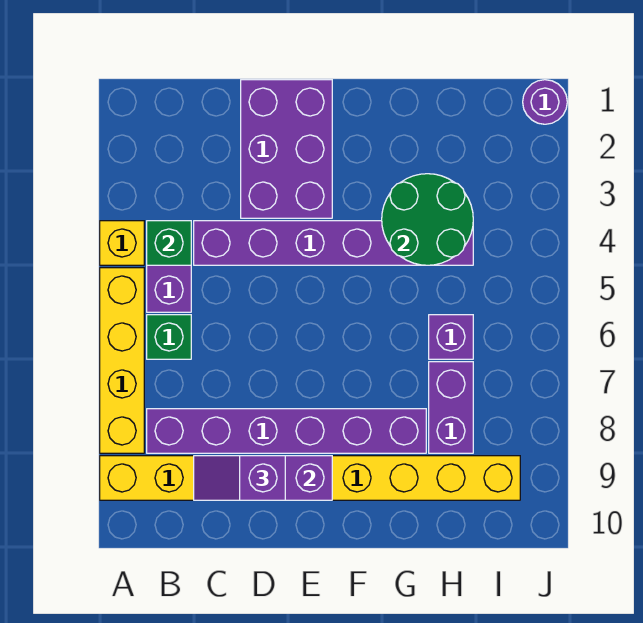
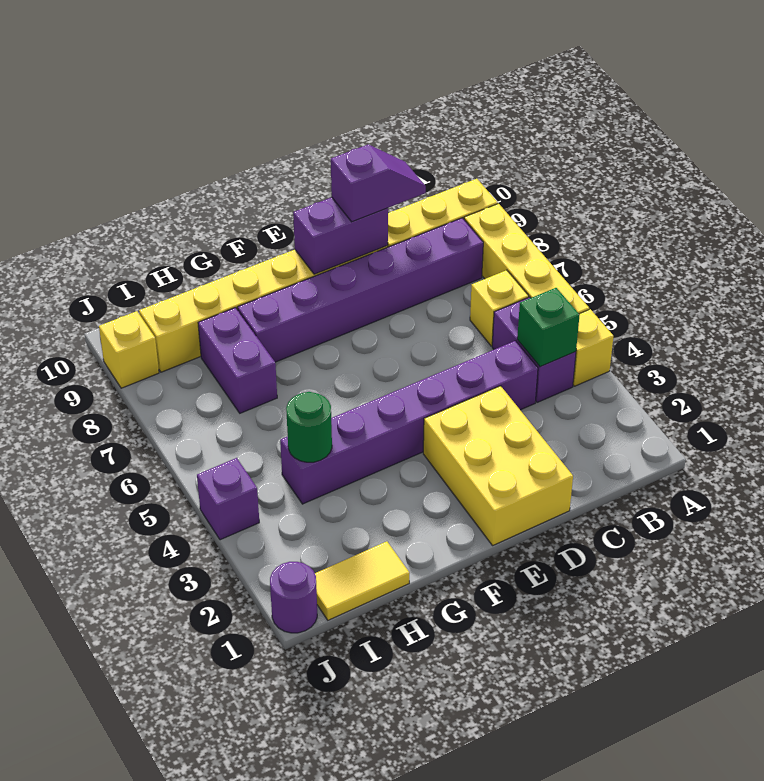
green 1x1 brick [147,315,191,359] -> yellow 1x1 brick [470,270,529,346]
purple 2x3 brick [241,80,332,218] -> yellow 2x3 brick [423,386,573,545]
green 2x2 round brick [382,174,473,265] -> green 1x1 round brick [286,392,332,462]
none -> yellow 1x2 tile [315,541,410,620]
purple 1x1 brick [429,315,473,359] -> purple 1x1 brick moved to [197,458,259,540]
none -> yellow 1x1 brick [99,311,159,388]

